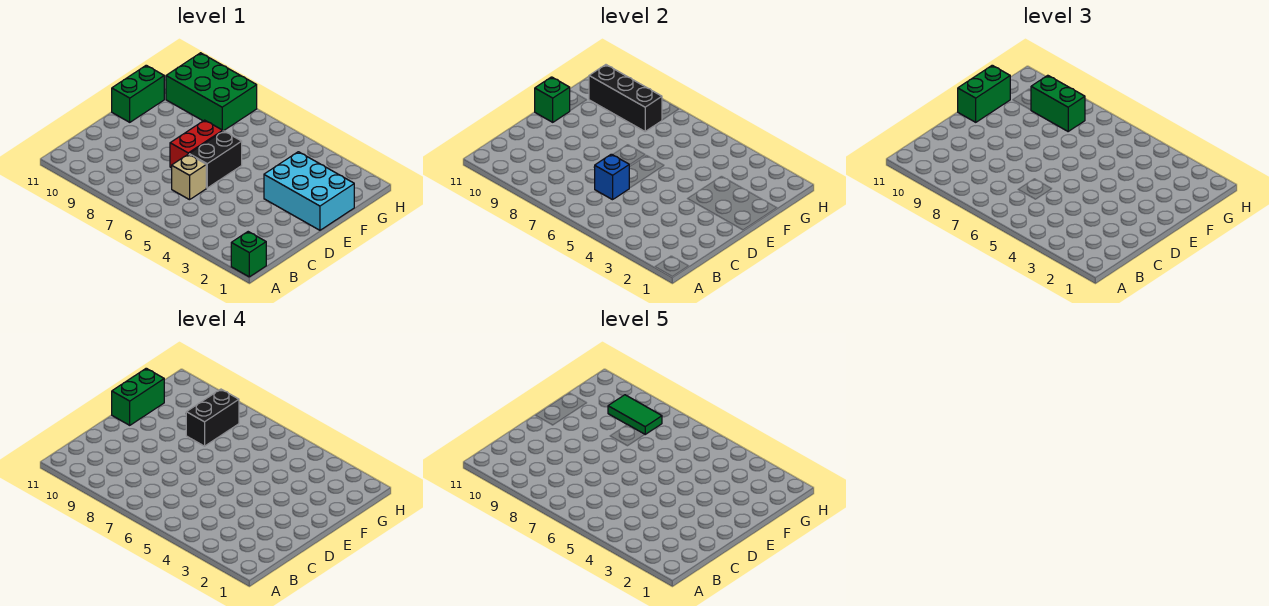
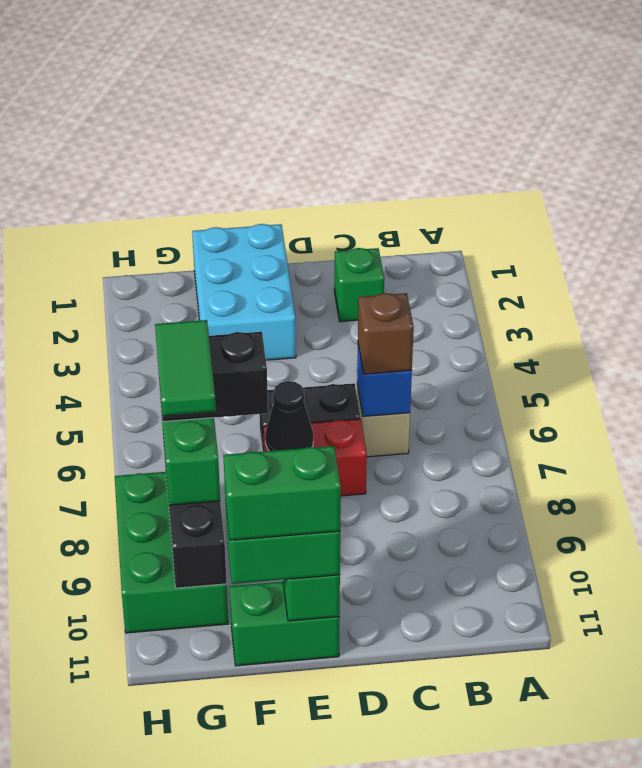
green 1x1 brick [231,232,266,277] -> green 1x1 brick moved to [334,248,384,322]
none -> brown 1x1 brick [358,293,414,374]
none -> black 1x1 cone [265,381,313,451]

